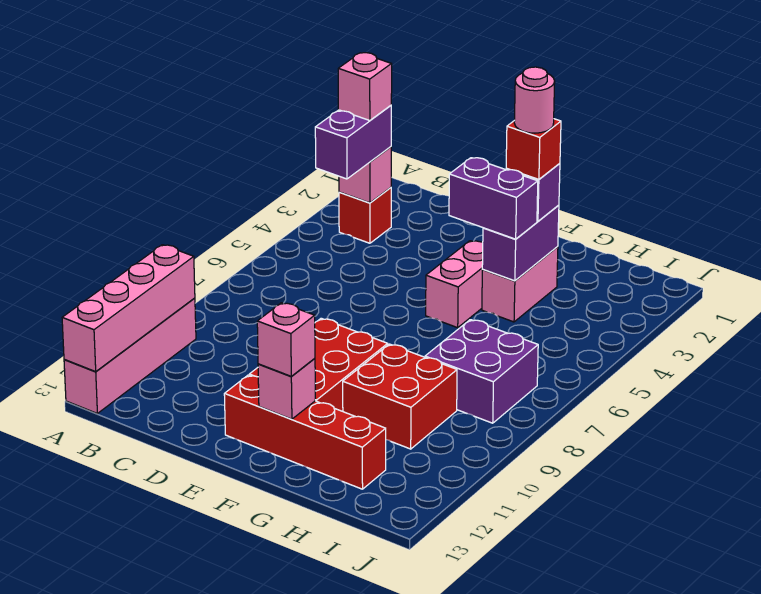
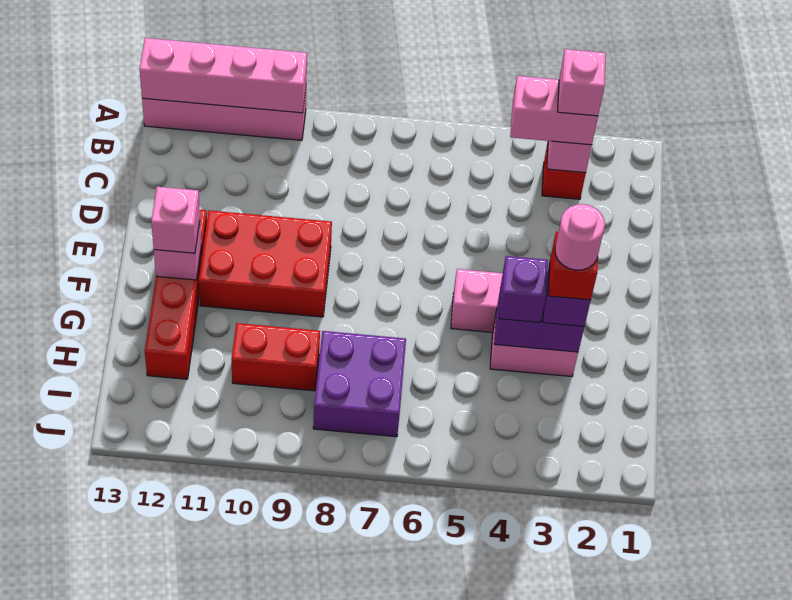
purple 1x2 brick [315,106,391,179] -> pink 1x2 brick [510,76,598,145]
purple 1x2 brick [449,158,538,239] -> purple 1x1 brick [499,256,548,322]
red 2x2 brick [343,344,457,449] -> red 1x2 brick [231,323,320,391]

